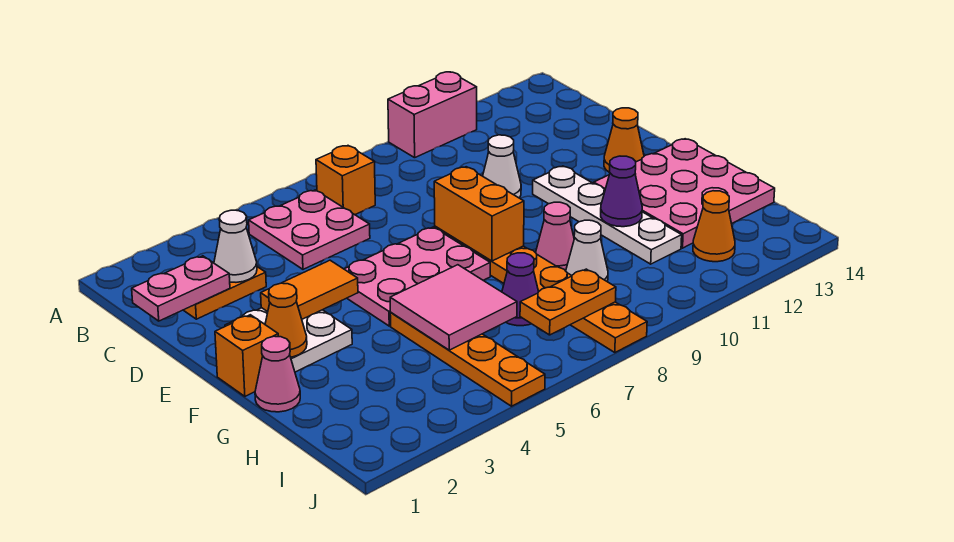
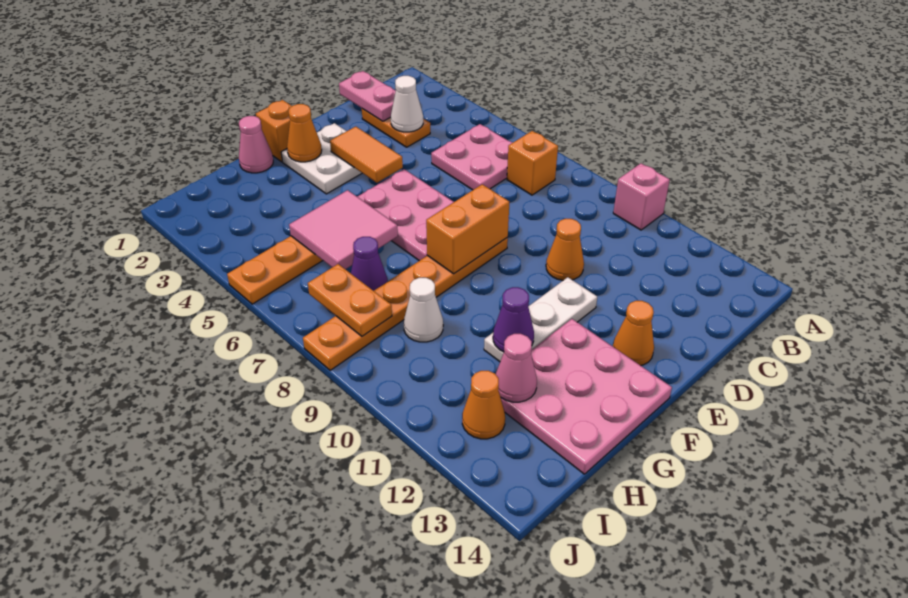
pink 1x2 brick [388,72,477,158] -> pink 1x1 brick [613,163,670,230]
white 1x1 cone [483,135,521,198] -> orange 1x1 cone [546,219,584,280]
white 1x4 plate [533,166,682,264] -> white 1x3 plate [484,277,597,362]
pink 1x1 cone [536,202,574,271] -> pink 1x1 cone moved to [496,334,537,402]

